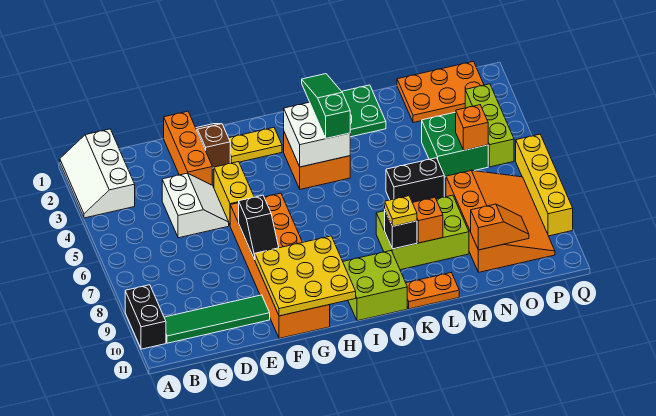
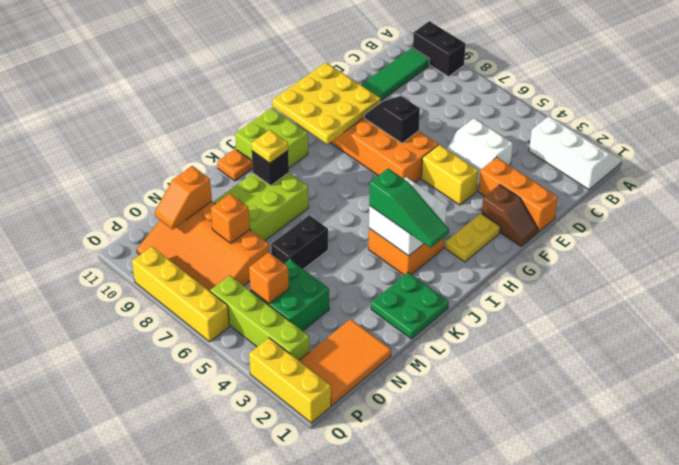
orange 1x2 plate [406,273,459,309] -> orange 1x1 plate [217,149,253,181]
orange 1x1 brick [412,197,443,243] -> orange 1x1 brick moved to [211,194,250,243]
orange 2x3 plate [397,61,484,123] -> orange 2x3 tile [299,319,391,405]
lime 1x3 brick [465,84,514,167] -> lime 1x4 brick [210,275,310,360]
none -> yellow 1x3 brick [249,338,331,423]

